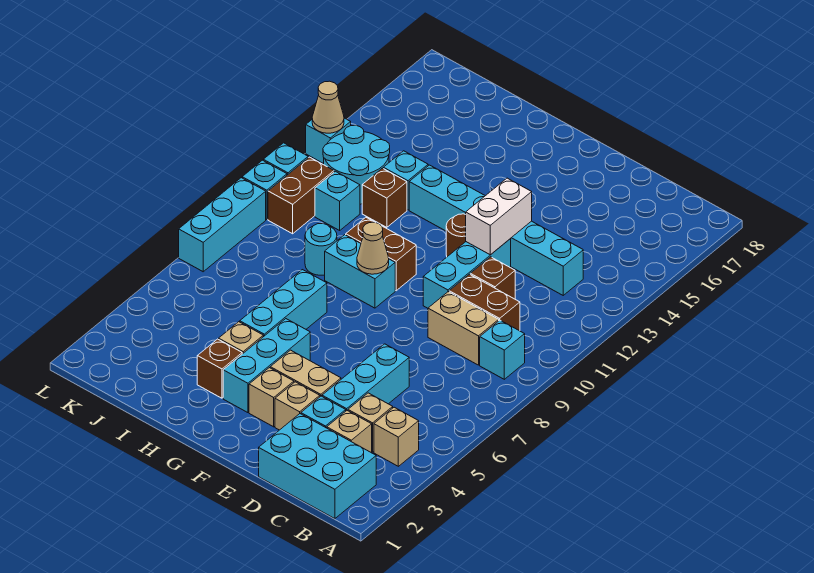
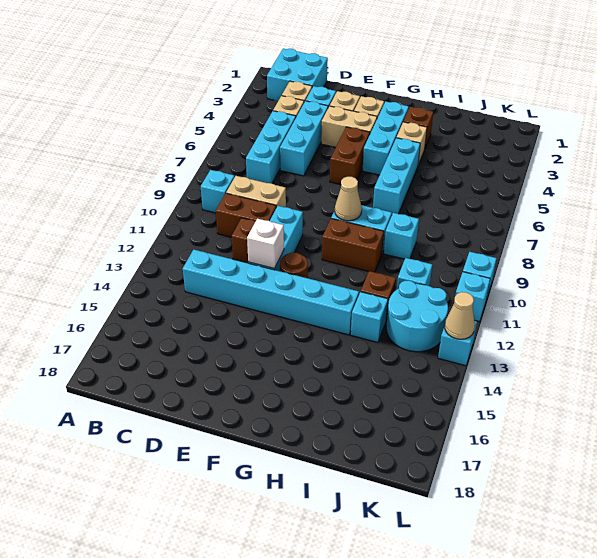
cyan 2x3 brick [259,414,376,519] -> cyan 2x2 brick [267,49,328,101]
tan 1x1 brick [374,407,419,466] -> none
white 1x2 brick [466,178,532,255] -> white 1x1 brick [247,219,284,269]
cyan 1x1 round brick [305,224,337,275] -> cyan 1x1 brick [384,213,419,259]
brown 1x2 brick [268,157,334,234] -> brown 1x2 brick moved to [330,127,370,185]
cyan 1x3 brick [179,178,266,272] -> cyan 1x3 brick moved to [246,111,296,183]

